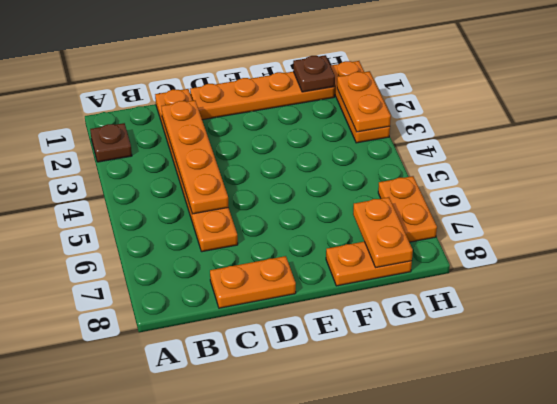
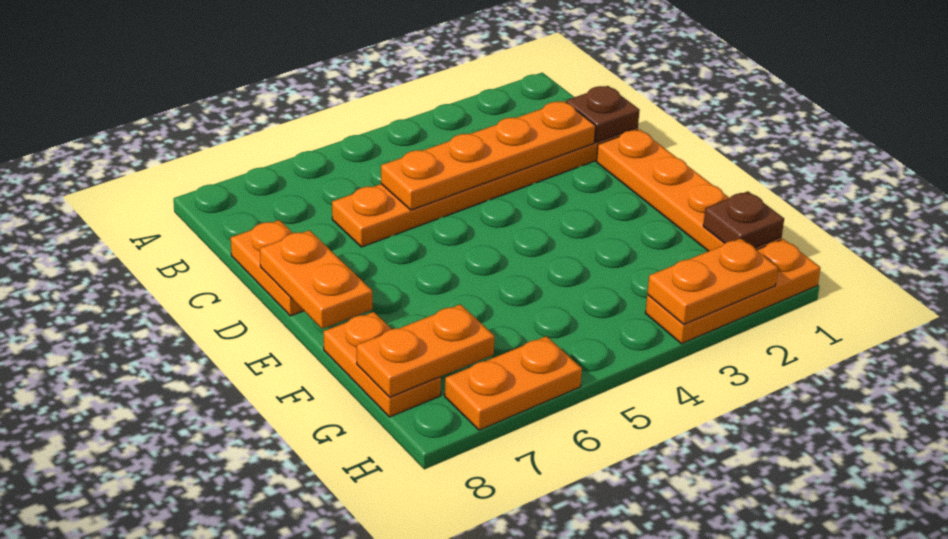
brown 1x1 plate [90,123,132,162] -> brown 1x1 plate moved to [566,86,640,142]
none -> orange 1x2 plate [260,230,372,329]

